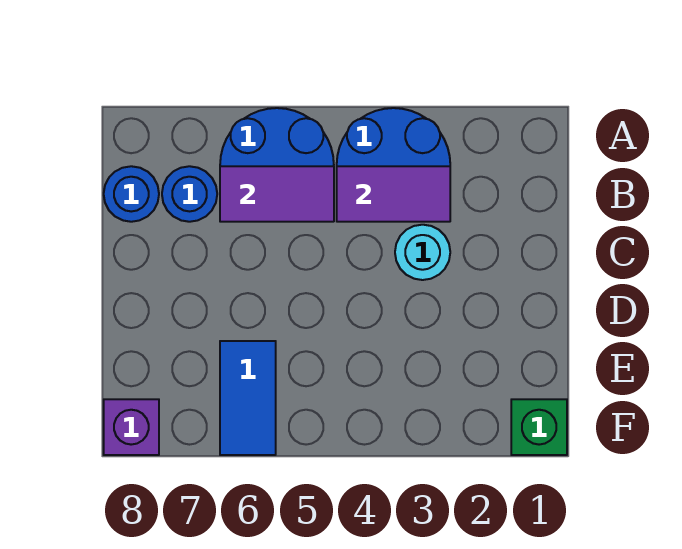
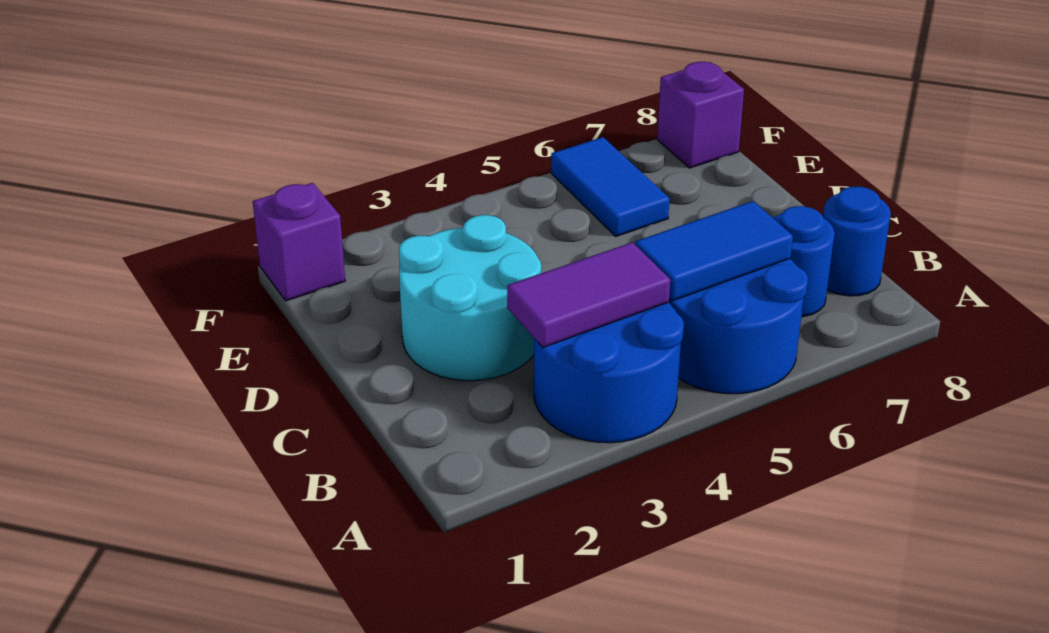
purple 1x2 tile [220,166,334,222] -> blue 1x2 tile [635,201,793,301]
cyan 1x1 round brick [395,225,450,280] -> cyan 2x2 round brick [399,215,541,381]
green 1x1 brick [511,399,567,455] -> purple 1x1 brick [253,183,345,301]

